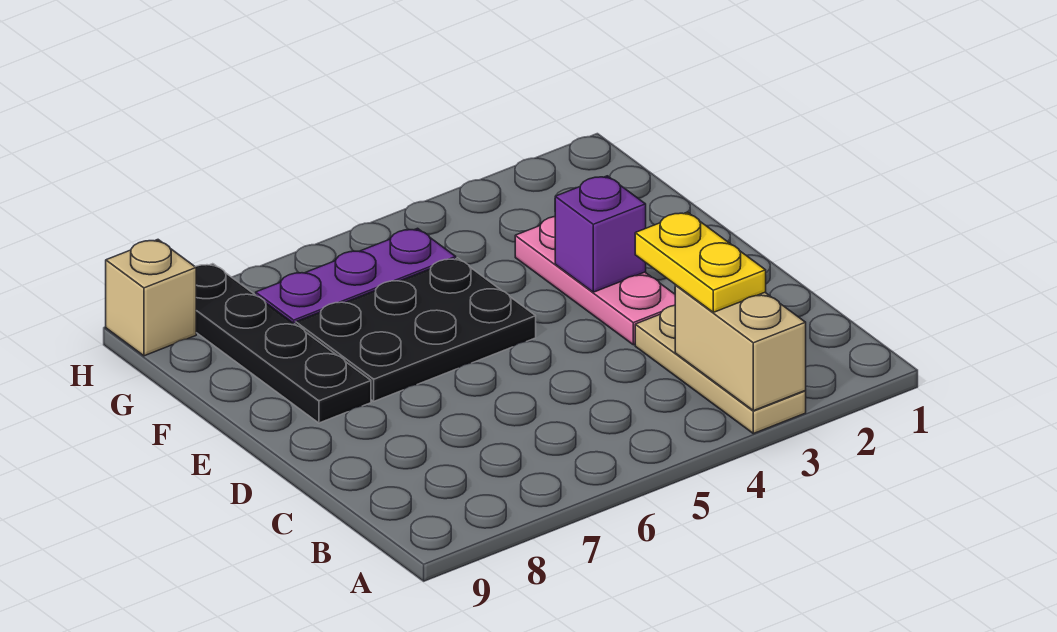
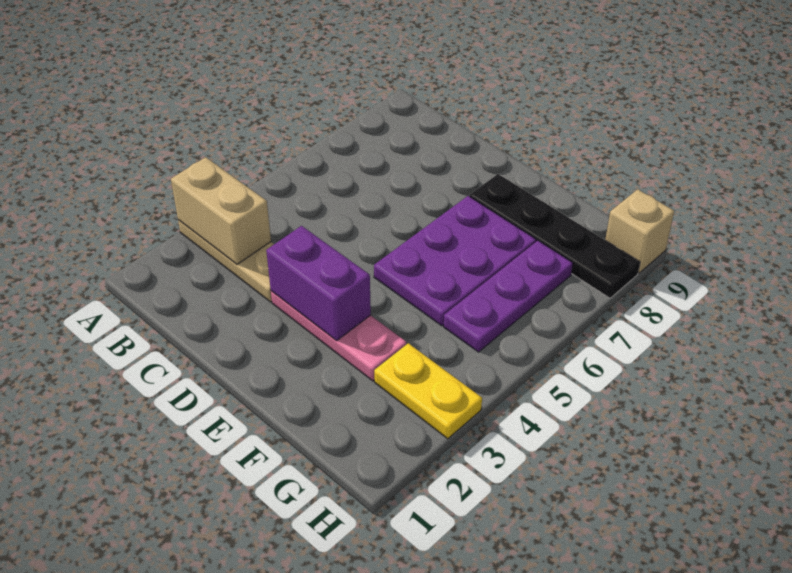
yellow 1x2 plate [635,212,766,312] -> yellow 1x2 plate moved to [374,343,482,439]
purple 1x1 brick [555,176,646,292] -> purple 1x2 brick [266,226,371,341]
black 2x3 plate [296,258,536,401] -> purple 2x3 plate [374,196,536,326]

